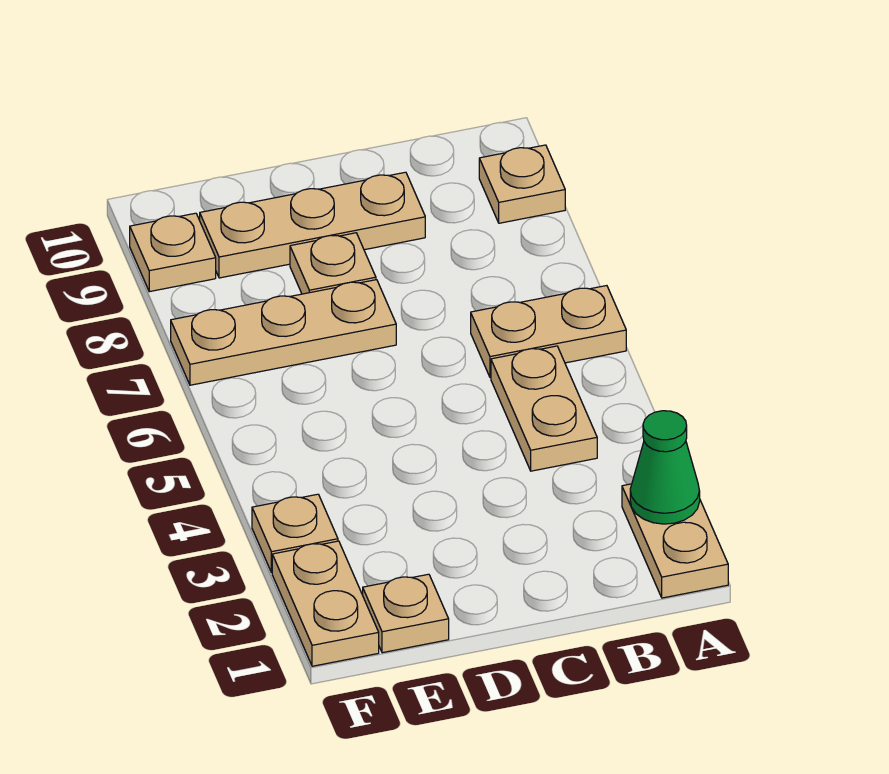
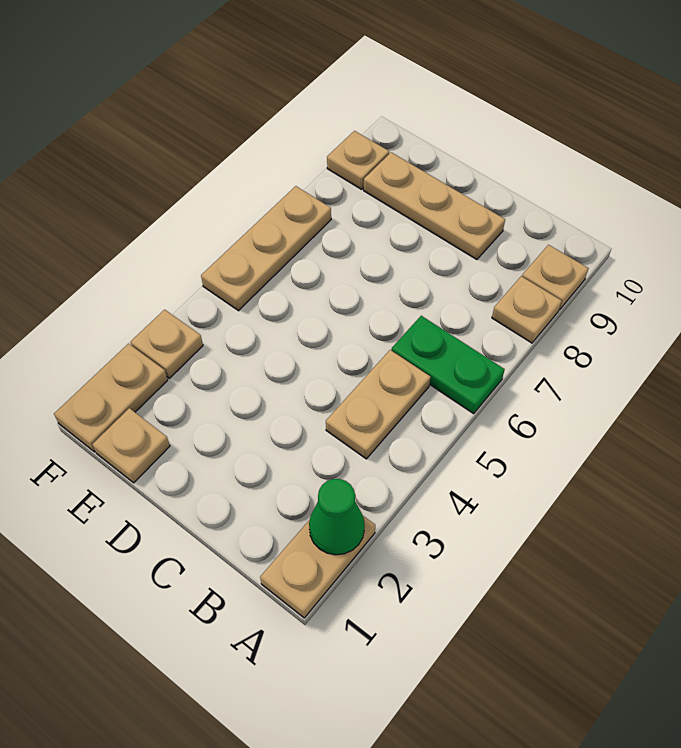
tan 1x2 plate [471,286,626,378] -> green 1x2 plate [391,316,505,414]
tan 1x3 plate [171,280,396,385] -> tan 1x3 plate turned to [201,186,331,311]
tan 1x1 plate [290,233,376,294] -> tan 1x1 plate moved to [492,276,562,343]

